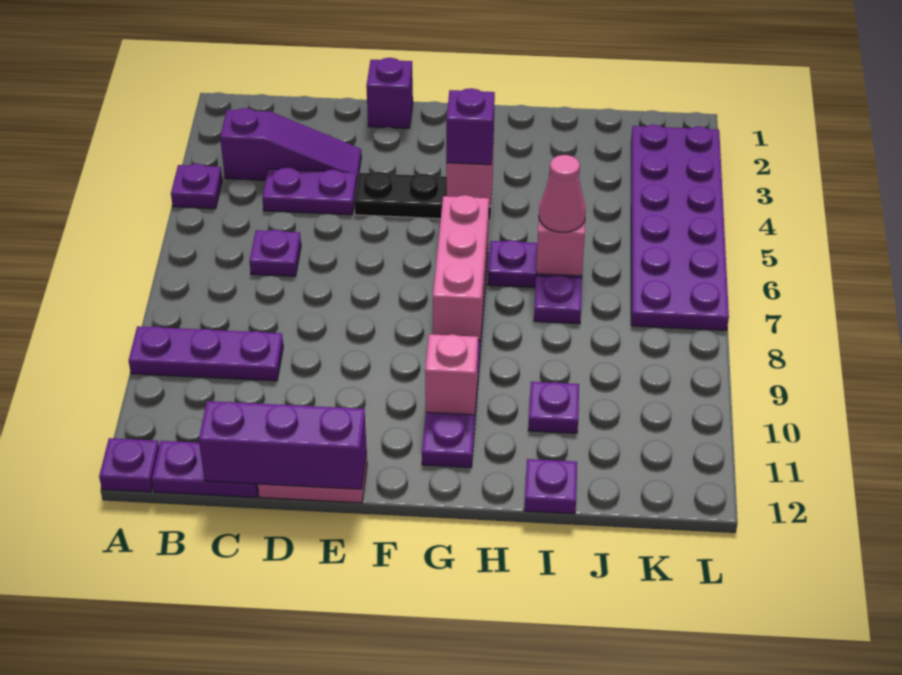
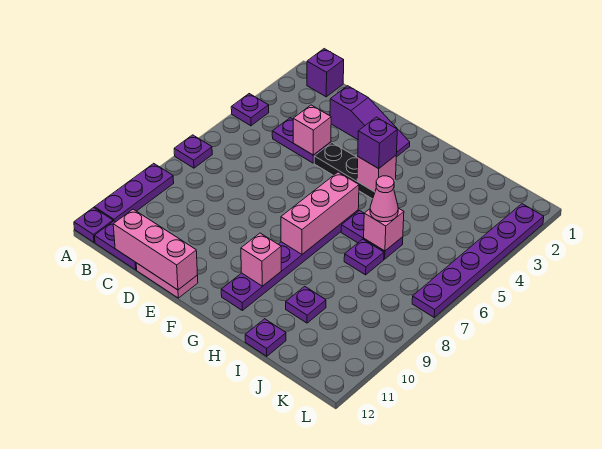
purple 1x3 plate [129,326,283,381] -> purple 1x3 plate turned to [95,163,174,222]
purple 1x3 slope [220,108,361,180] -> purple 1x3 slope moved to [330,86,410,157]
purple 1x1 plate [249,230,301,276] -> purple 1x1 plate moved to [174,135,212,168]
purple 1x3 brick [199,401,367,489] -> pink 1x3 brick [113,209,197,290]
none -> pink 1x1 brick [293,105,331,155]
purple 1x1 brick [366,58,413,128] -> purple 1x1 brick moved to [307,49,344,97]
purple 2x6 plate [631,125,729,331] -> purple 1x6 plate [412,204,544,317]

